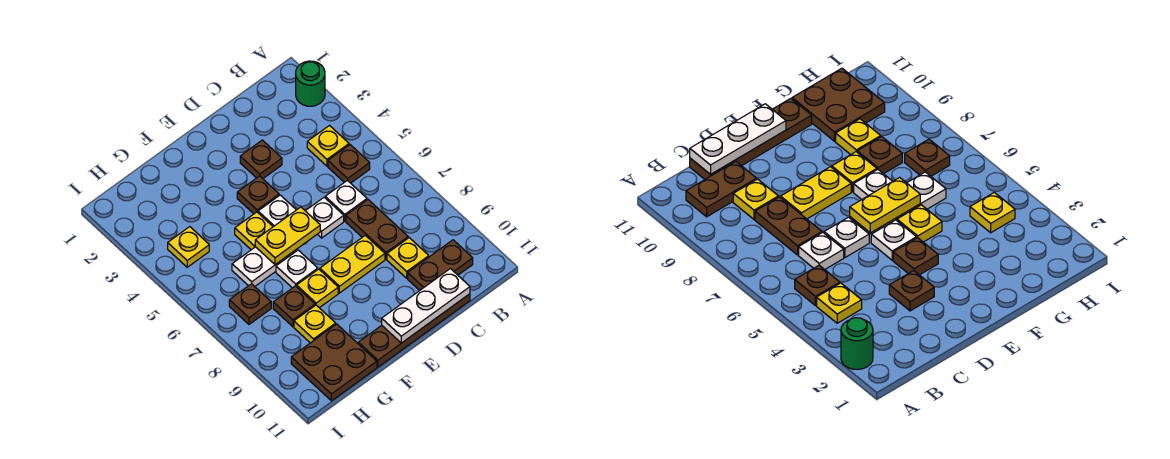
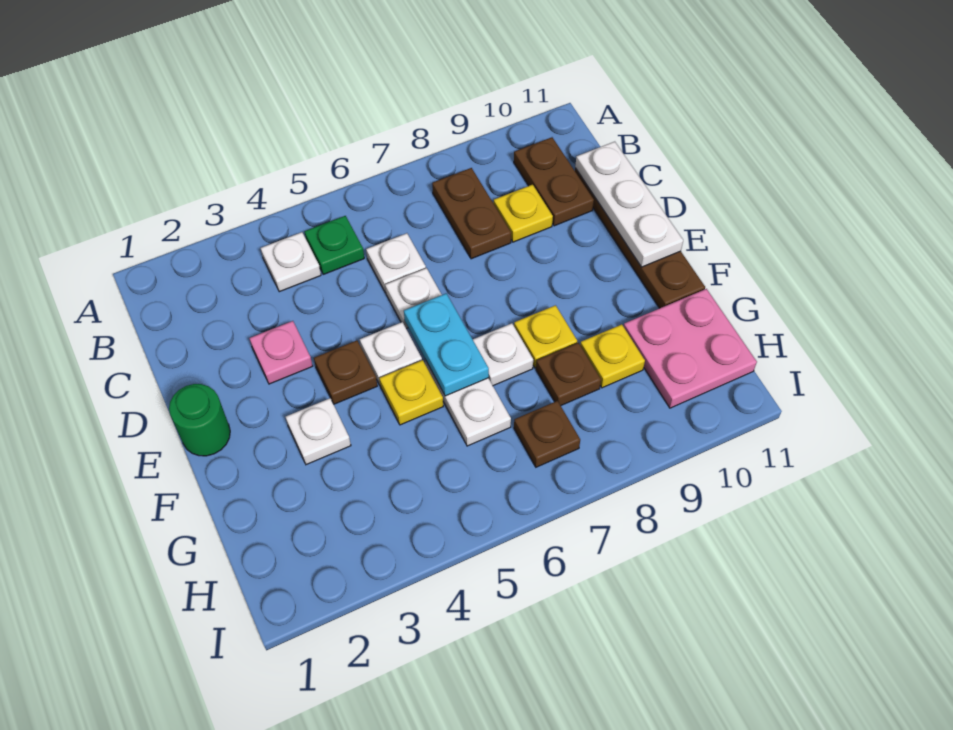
green 1x1 round brick [296,61,325,106] -> green 1x1 round brick moved to [169,384,230,456]
yellow 1x1 plate [307,126,349,166] -> white 1x1 plate [261,232,321,292]
brown 1x1 plate [328,145,370,183] -> green 1x1 plate [304,216,364,275]
brown 1x2 plate [346,200,408,259] -> brown 1x2 plate turned to [432,168,511,259]
brown 1x1 plate [240,140,282,179] -> pink 1x1 plate [249,321,313,384]
yellow 1x2 plate [320,235,385,293] -> none
yellow 1x2 plate [255,207,320,265] -> cyan 1x2 plate [404,293,489,396]
none -> white 1x1 plate [286,398,351,465]
brown 2x2 plate [291,324,377,401] -> pink 2x2 plate [623,289,757,408]
yellow 1x1 plate [168,227,209,267] -> none

